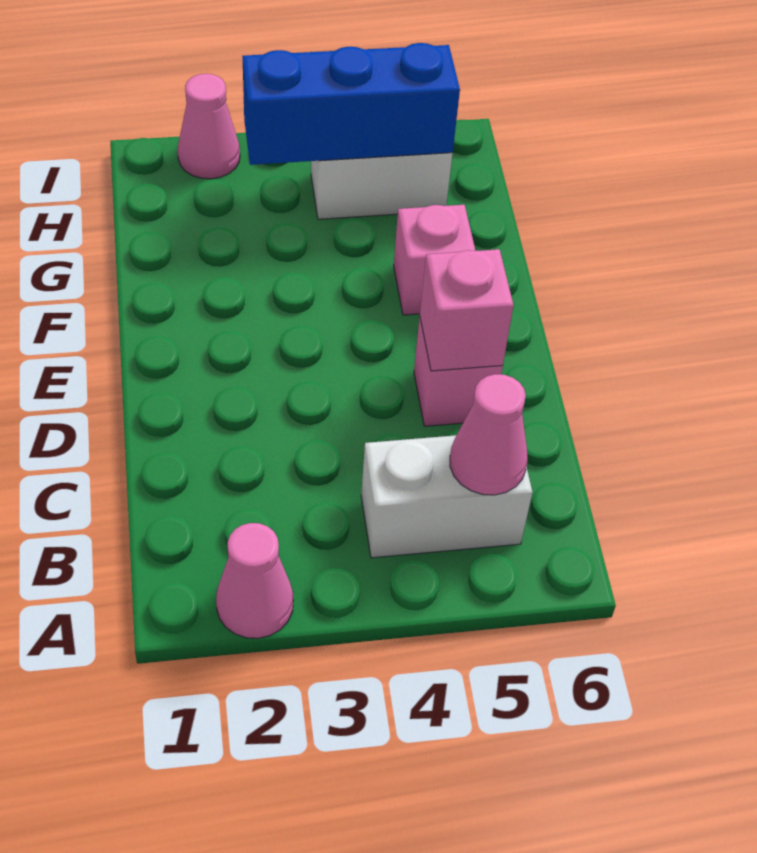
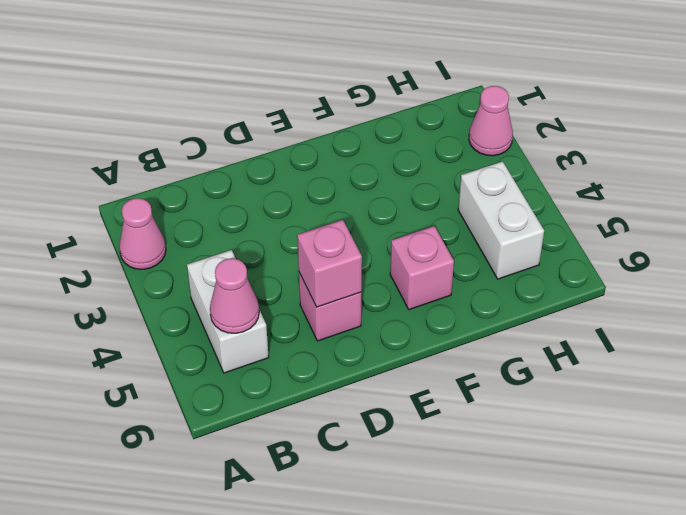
blue 1x3 brick [242,43,460,165] -> none

